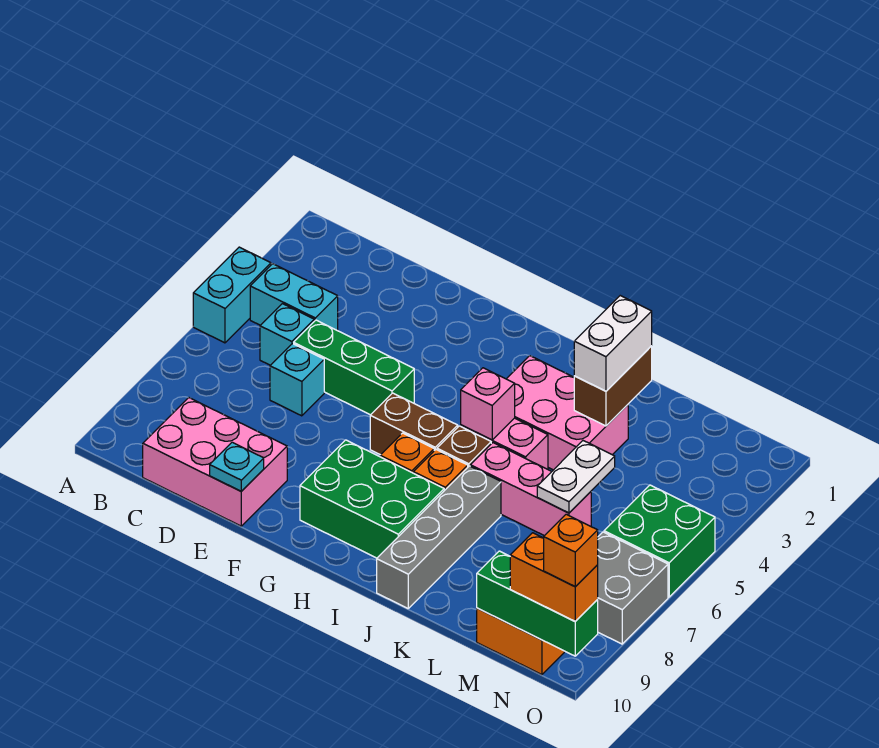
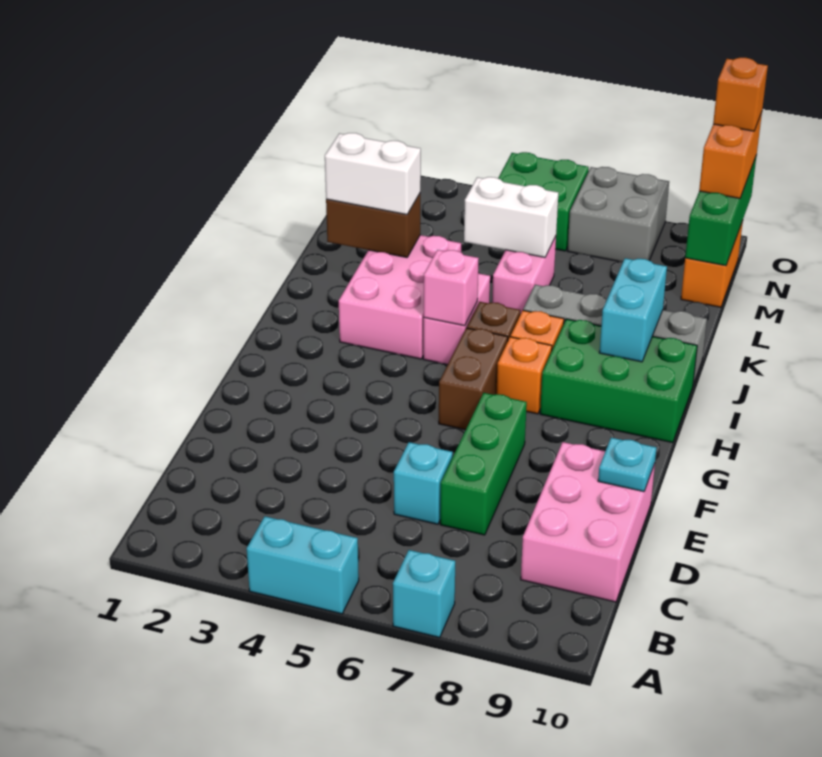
cyan 1x2 brick [250,264,338,330] -> cyan 1x2 brick moved to [599,258,667,362]
cyan 1x1 brick [260,304,314,365] -> cyan 1x1 brick moved to [393,550,455,638]
green 1x3 brick [294,320,414,415] -> green 1x3 brick moved to [440,393,527,535]
green 2x3 brick [300,440,444,558] -> green 2x3 brick turned to [540,319,697,443]
pink 1x3 brick [470,443,591,536] -> pink 1x2 brick [492,236,556,314]
white 1x2 plate [537,441,615,513] -> white 1x2 brick [464,177,558,257]

